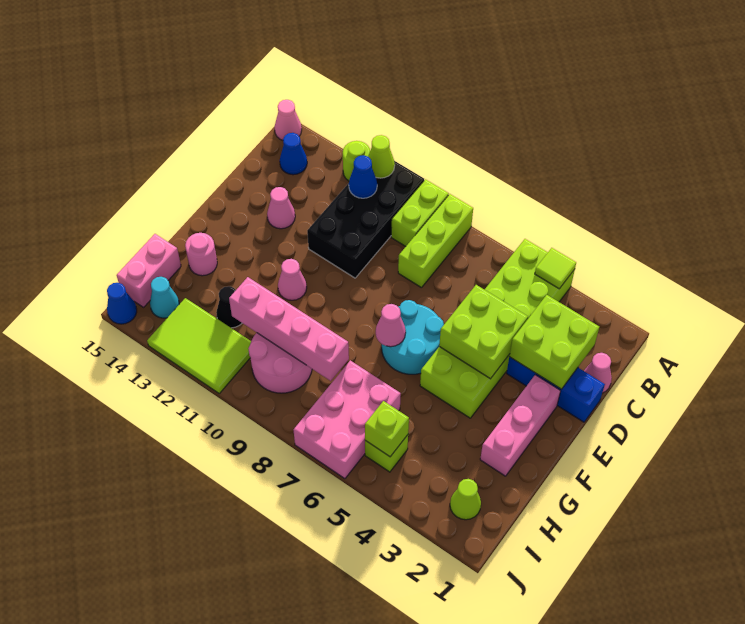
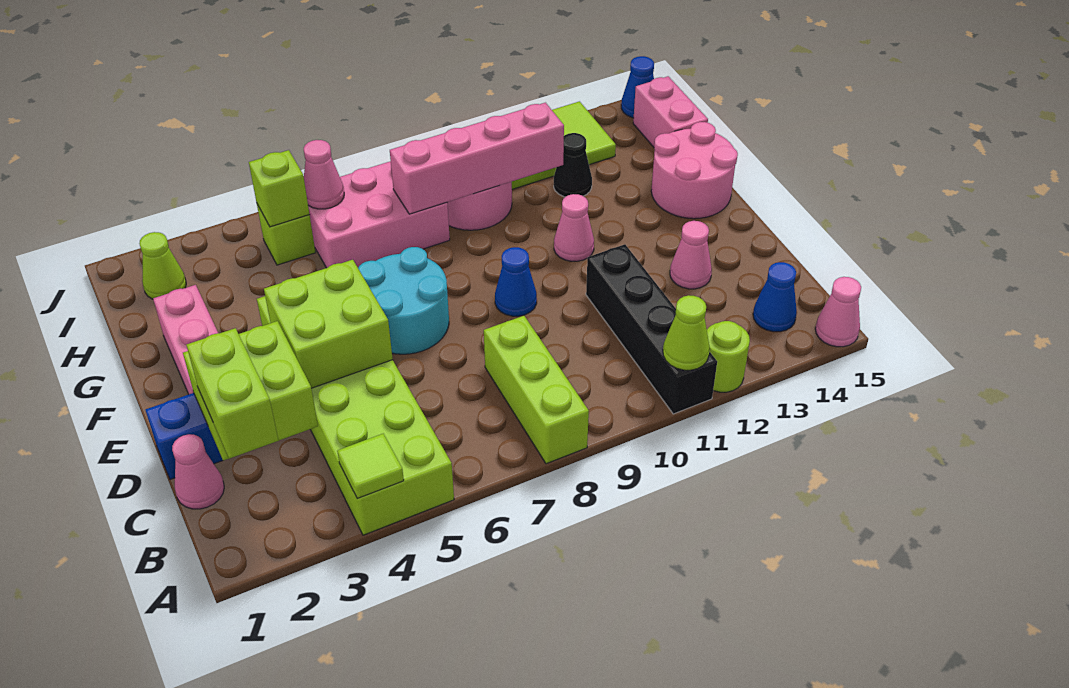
lime 1x2 brick [391,179,449,246] -> lime 1x2 brick moved to [187,328,278,459]
black 2x4 brick [307,161,424,278] -> black 1x4 brick [586,244,717,414]
blue 1x1 cone [349,155,377,198] -> blue 1x1 cone moved to [495,247,537,316]
pink 1x1 cone [376,304,406,347] -> pink 1x1 cone moved to [304,140,344,209]
pink 1x1 round brick [185,233,217,276] -> pink 2x2 round brick [651,122,738,219]
pink 2x3 brick [293,360,401,479] -> pink 2x3 brick turned to [308,161,450,268]
cyan 1x1 cone [150,277,179,318] -> none

